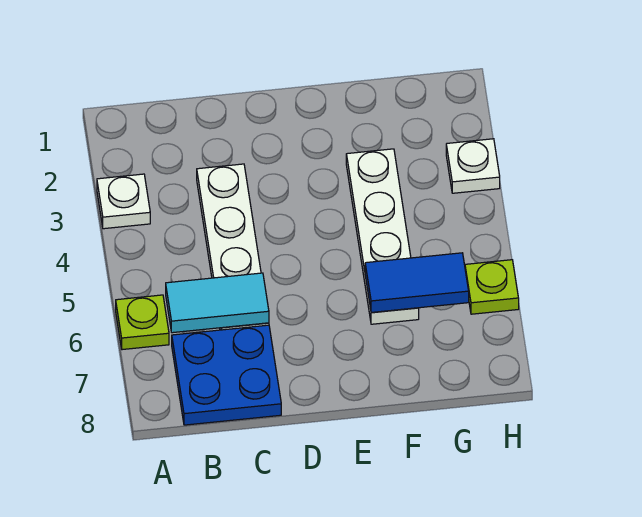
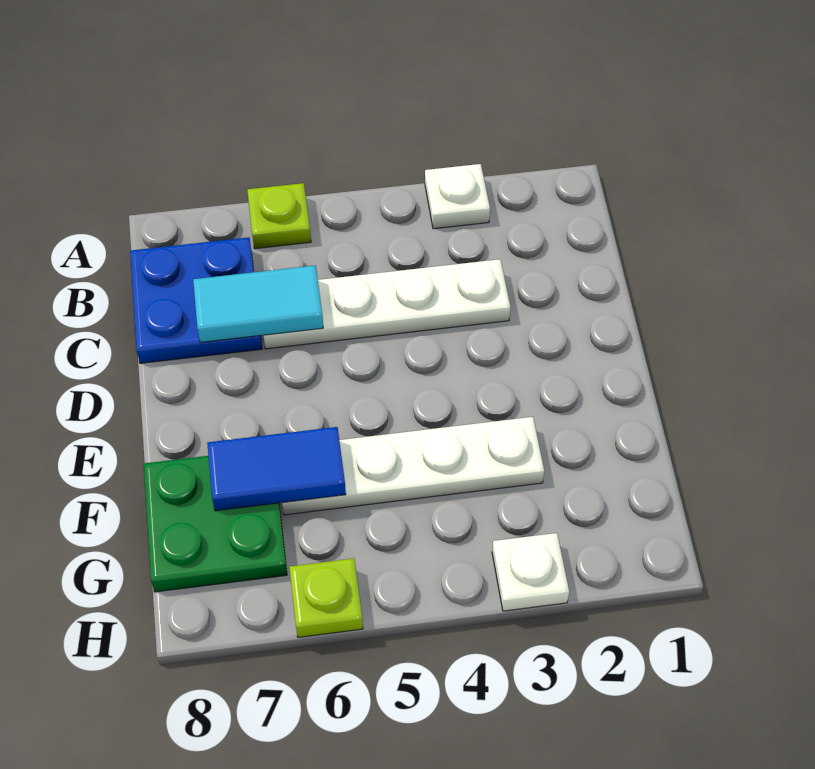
cyan 1x2 tile [166,273,269,333] -> cyan 1x2 tile turned to [193,265,323,342]
blue 1x2 tile [365,253,469,312] -> blue 1x2 tile turned to [207,427,346,511]
none -> green 2x2 plate [144,456,287,592]

